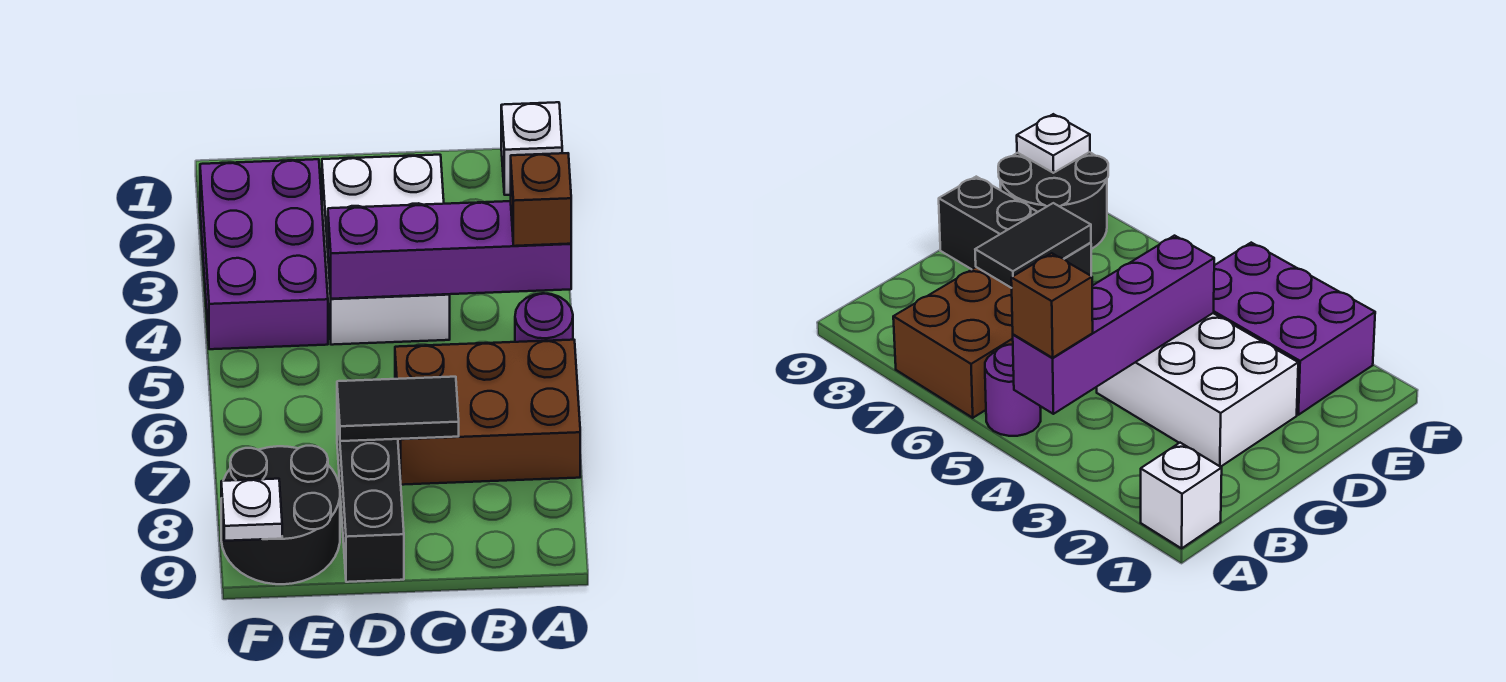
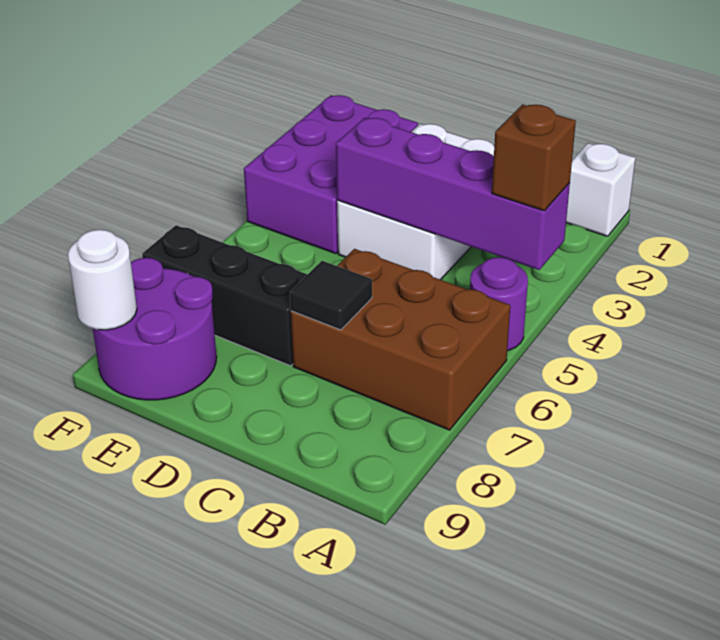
black 1x2 tile [337,377,459,441] -> black 1x1 tile [290,261,372,330]
black 1x3 brick [337,404,404,582] -> black 1x3 brick turned to [142,225,307,366]
black 2x2 round brick [221,446,340,584] -> purple 2x2 round brick [93,258,217,400]
white 1x1 plate [221,479,282,541] -> white 1x1 round brick [68,230,137,330]

